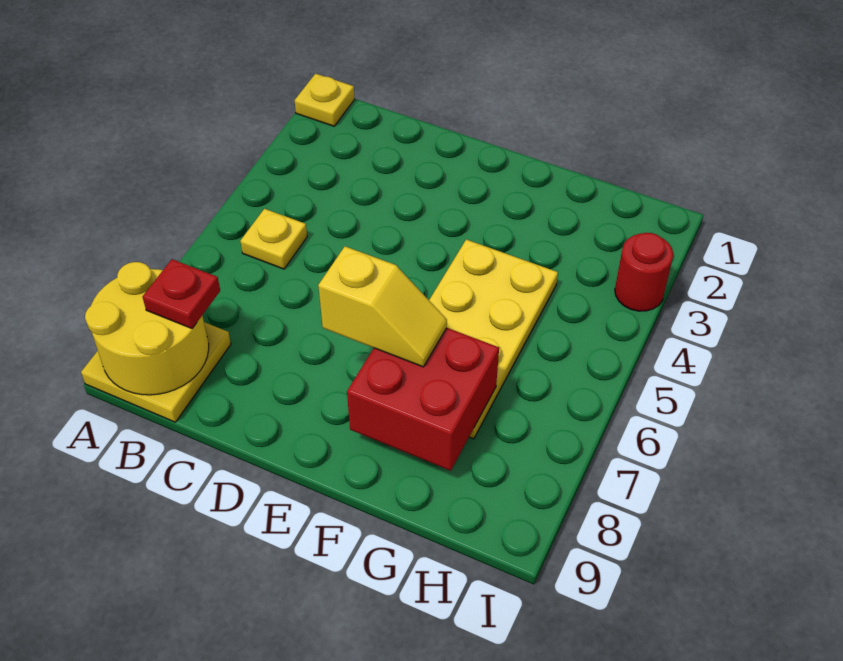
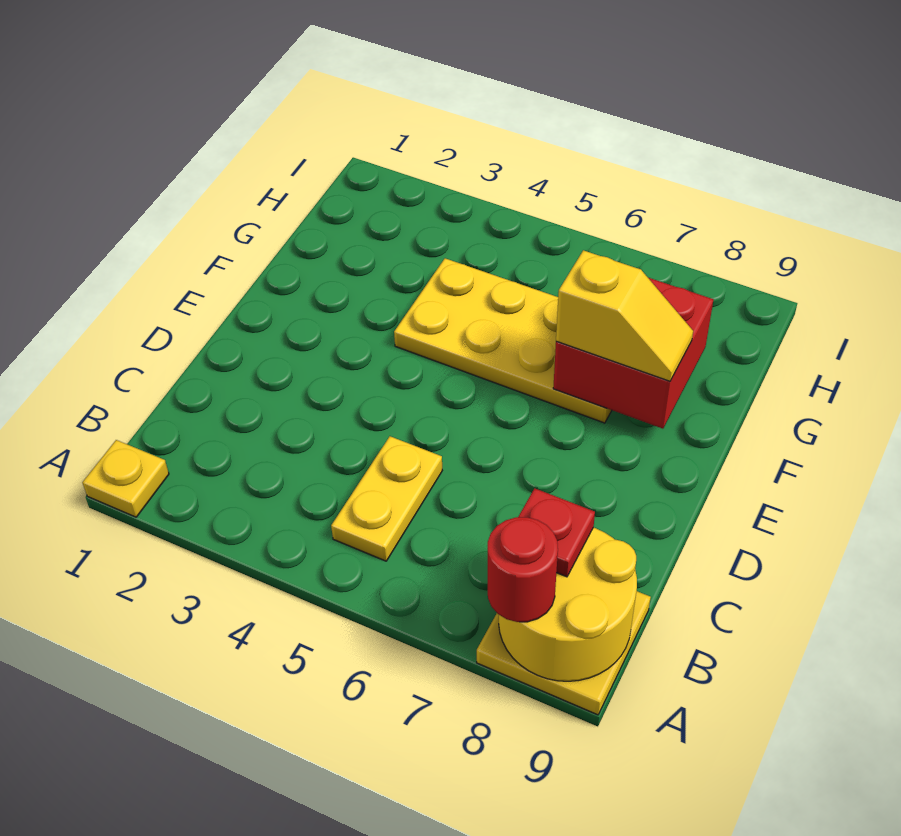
yellow 1x1 plate [240,209,307,269] -> yellow 1x2 plate [331,436,442,561]
yellow 1x2 slope [318,246,447,367] -> yellow 1x2 slope turned to [556,250,693,381]
red 1x1 round brick [615,233,673,311] -> red 1x1 round brick moved to [488,517,558,622]

